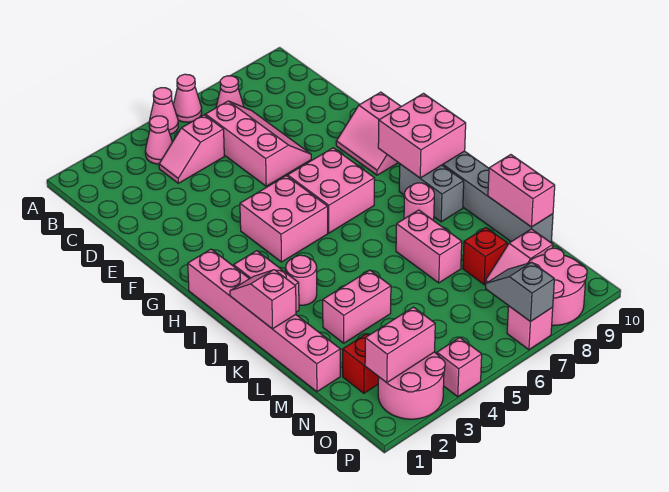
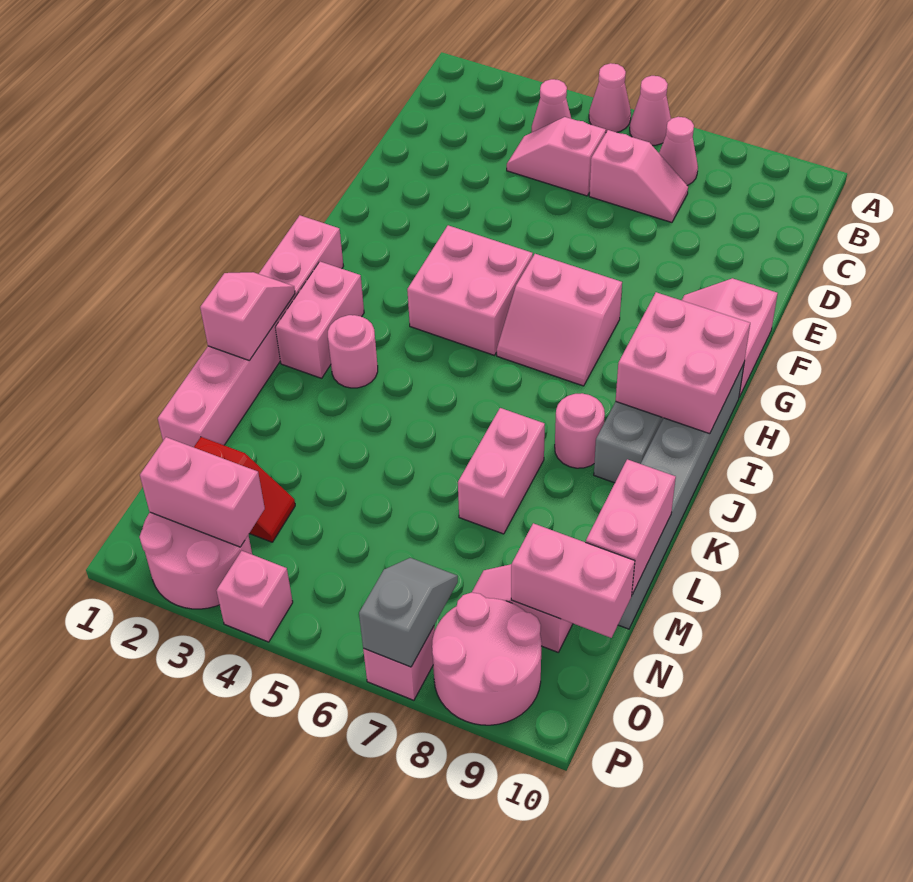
pink 2x3 slope [205,101,311,186] -> pink 1x2 slope [589,130,688,222]
pink 2x2 brick [288,148,374,233] -> pink 2x2 slope [497,254,622,386]
pink 1x2 brick [323,270,391,343] -> pink 1x2 brick moved to [511,523,635,638]
red 1x1 brick [463,228,507,284] -> none

